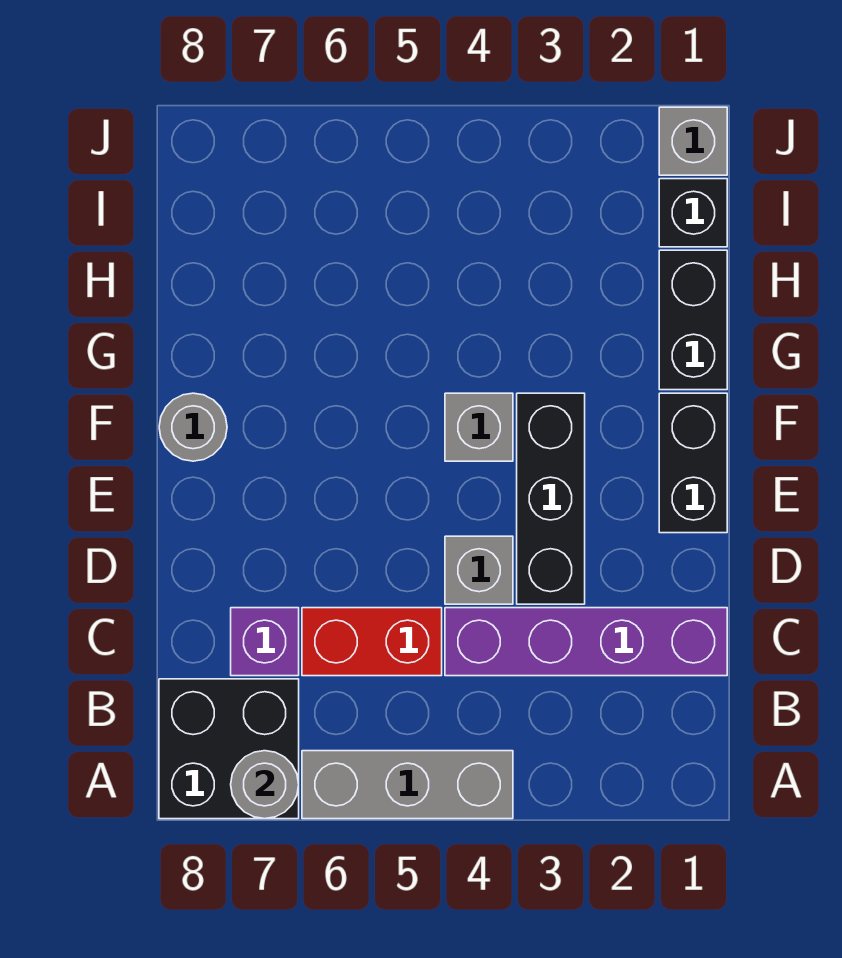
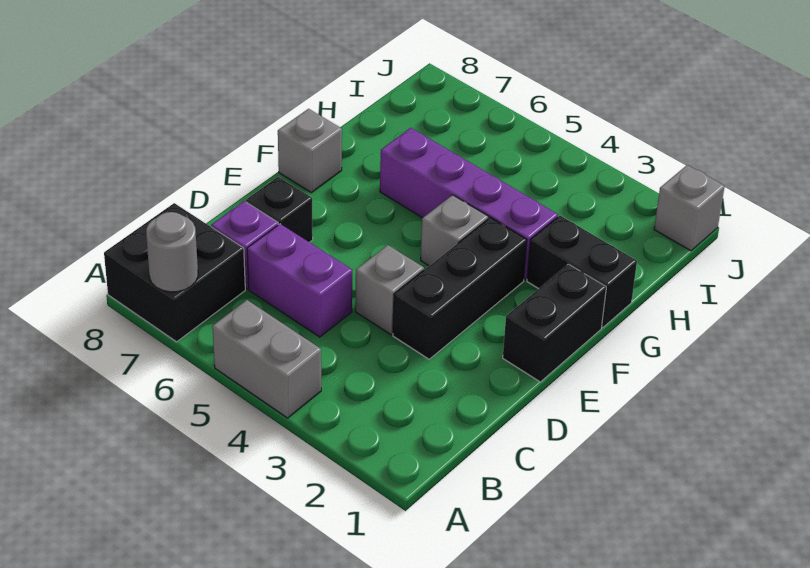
grey 1x3 brick [302,751,513,819] -> grey 1x2 brick [212,300,321,418]
purple 1x4 brick [445,608,727,676] -> purple 1x4 brick moved to [380,128,558,280]
red 1x2 brick [302,608,442,676] -> purple 1x2 brick [247,224,352,337]
grey 1x1 round brick [159,393,227,461] -> grey 1x1 brick [278,109,342,193]
black 1x2 brick [659,250,727,390] -> black 1x2 brick turned to [527,216,637,328]
black 1x1 brick [659,179,727,247] -> black 1x1 brick moved to [246,177,313,242]

